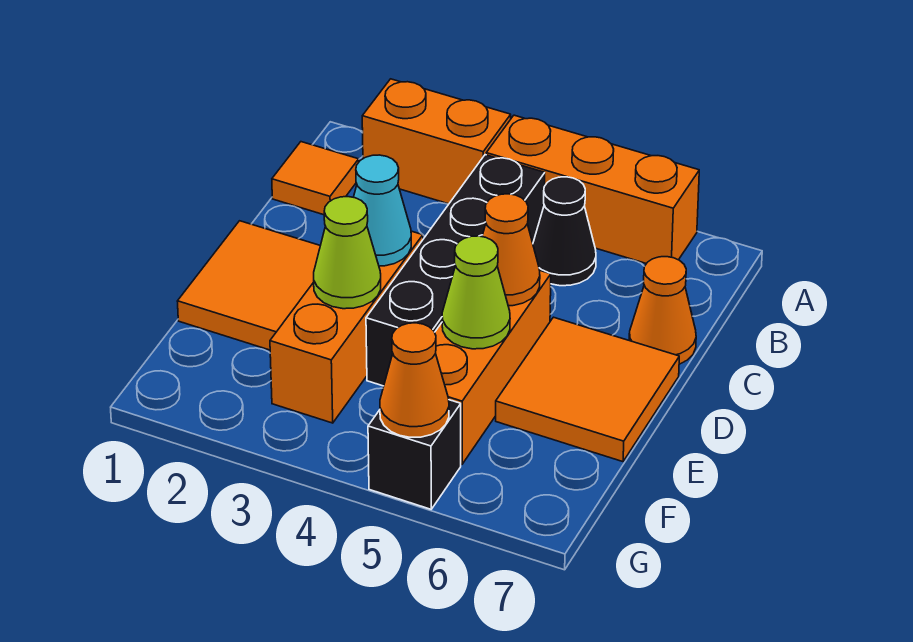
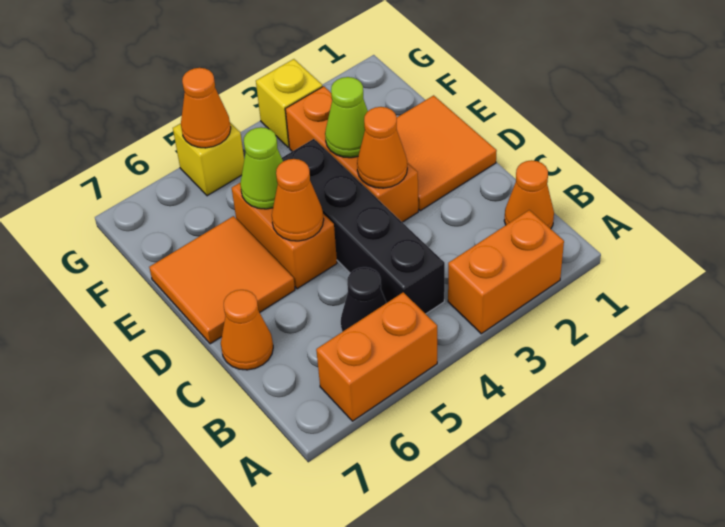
orange 1x3 brick [486,115,699,264] -> orange 1x2 brick [316,292,437,421]
orange 1x1 tile [272,142,359,215] -> orange 1x1 cone [504,160,554,229]
cyan 1x1 cone [354,155,411,266] -> orange 1x1 cone [357,107,407,188]
orange 1x3 brick [435,271,551,464] -> orange 1x2 brick [232,183,337,289]
none -> yellow 1x1 brick [256,59,323,148]
black 1x1 brick [368,400,461,509] -> yellow 1x1 brick [173,123,244,196]

